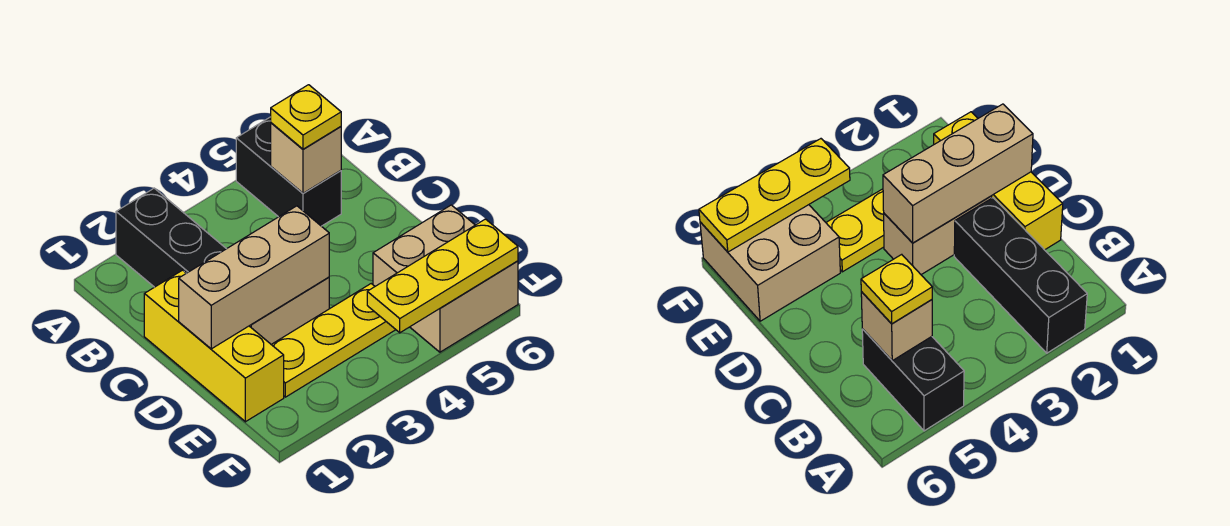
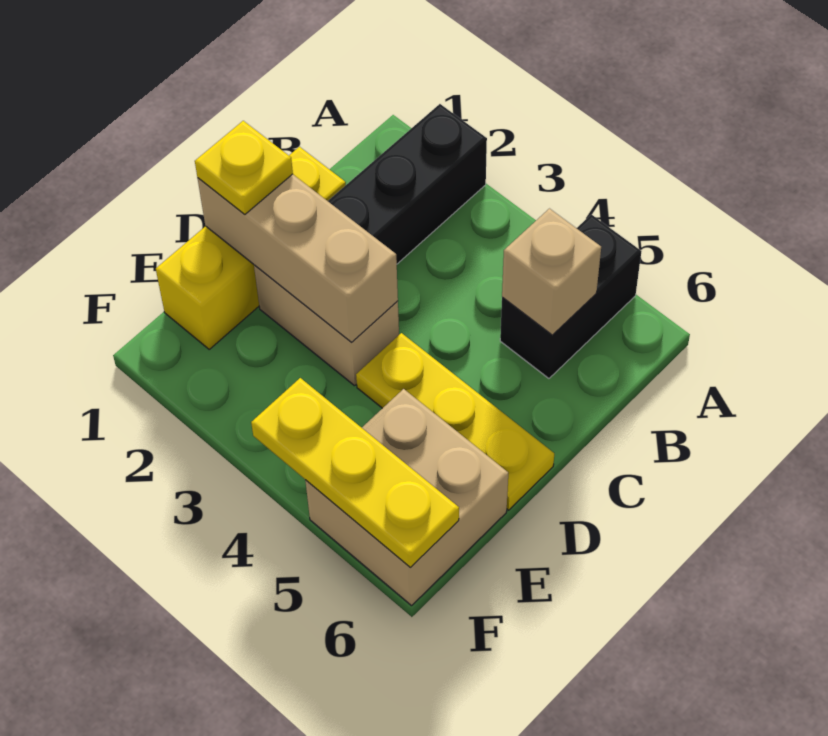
yellow 1x1 plate [271,85,341,149] -> yellow 1x1 plate moved to [195,121,293,214]
yellow 1x3 plate [272,284,396,397] -> yellow 1x3 plate moved to [356,333,554,510]

